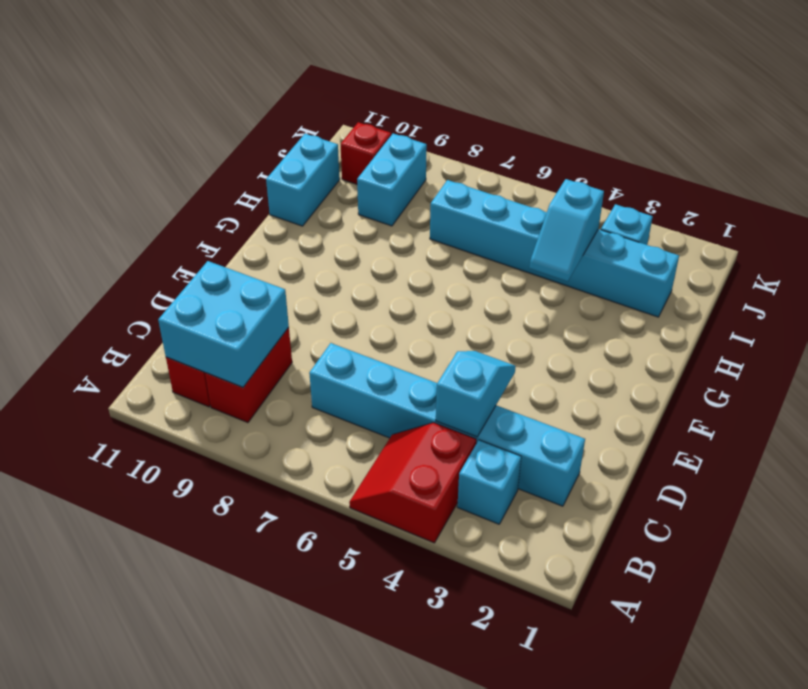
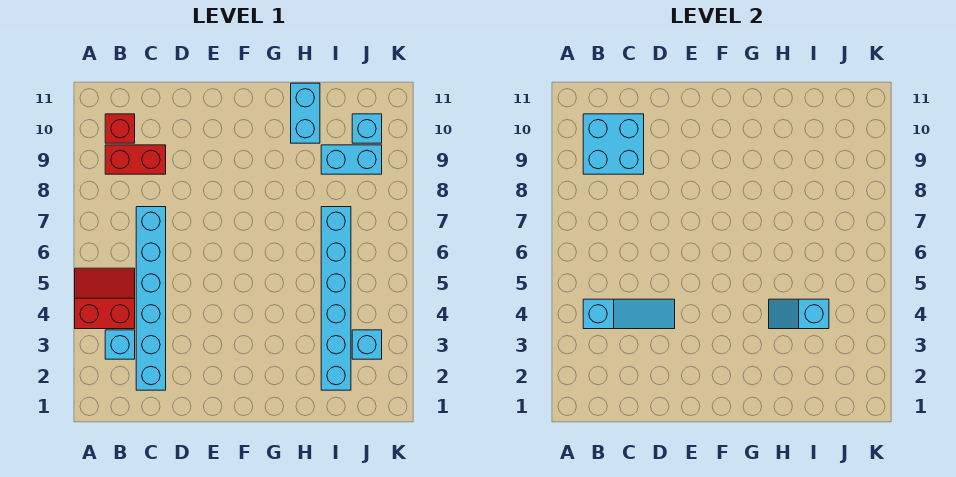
cyan 1x2 slope [436,351,516,437] -> cyan 1x3 slope [583,299,675,329]
cyan 1x2 brick [266,134,340,226] -> cyan 1x2 brick turned to [291,83,320,143]
red 1x1 brick [341,122,391,184] -> cyan 1x1 brick [352,114,382,143]

